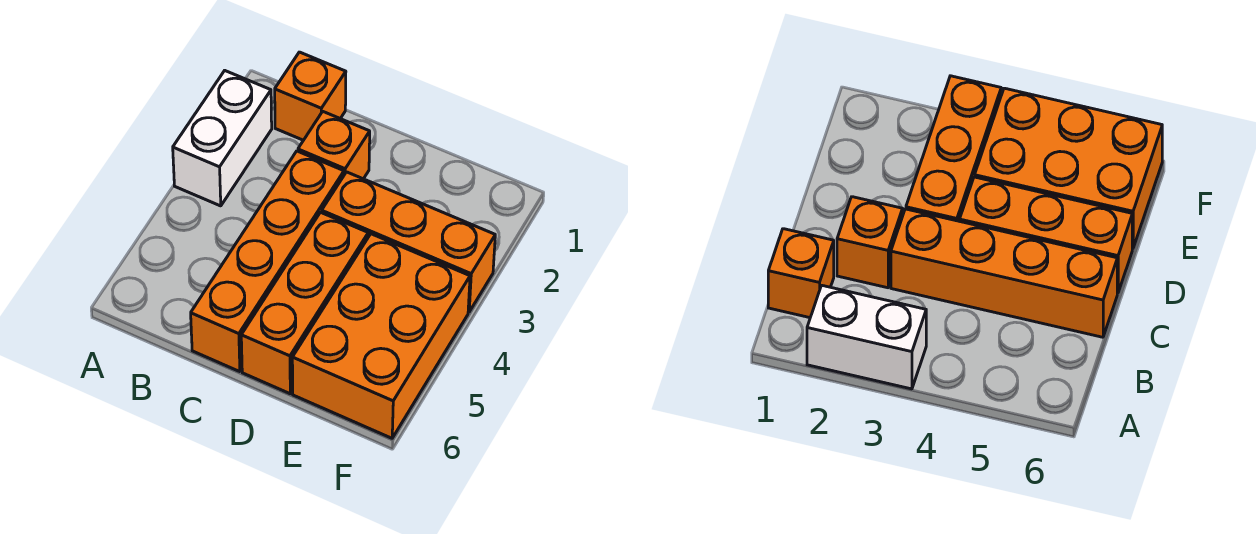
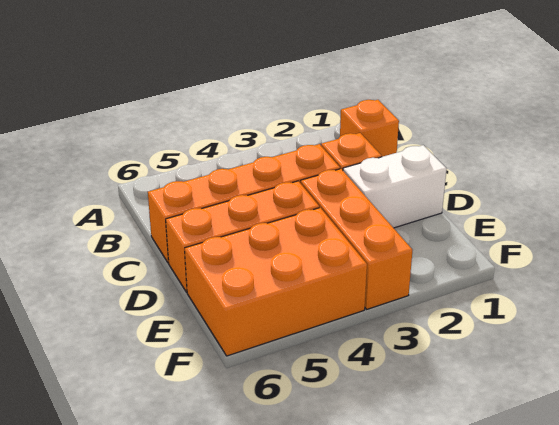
white 1x2 brick [173,71,272,206] -> white 1x2 brick moved to [343,145,446,228]

